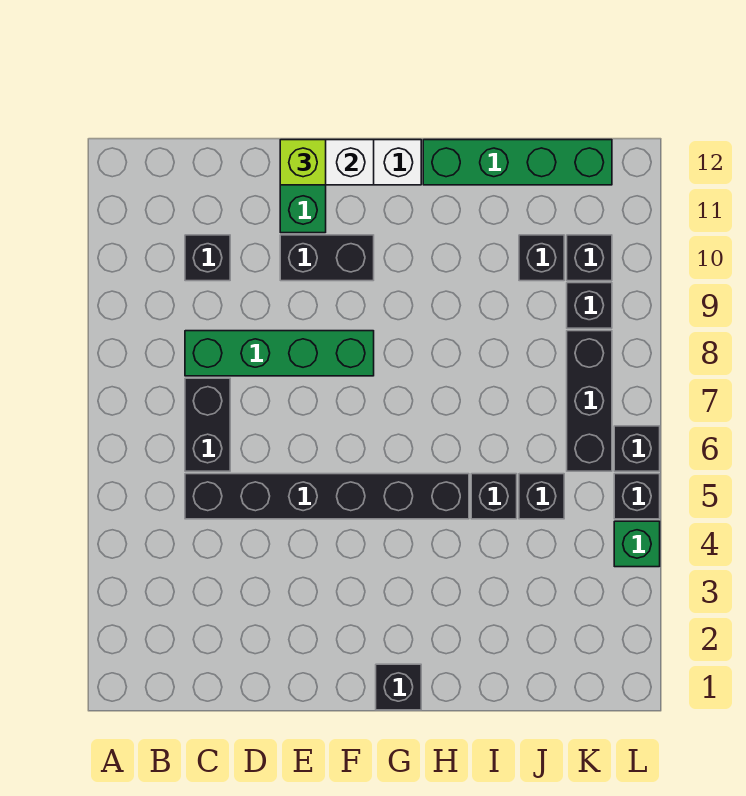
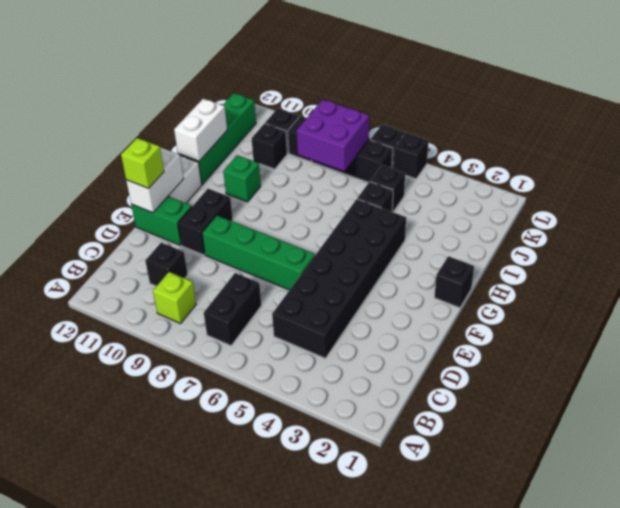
none -> lime 1x1 brick [153,272,196,323]
black 1x6 brick [185,474,469,519] -> black 2x6 brick [272,199,406,358]
black 1x2 brick [185,378,230,471] -> black 1x2 brick turned to [204,273,261,346]
green 1x4 brick [185,331,374,376] -> green 1x4 brick turned to [202,215,315,290]
none -> white 1x2 brick [174,99,227,161]
none -> purple 2x2 brick [297,100,369,171]
green 1x1 brick [614,521,660,567] -> green 1x1 brick moved to [223,155,261,202]

